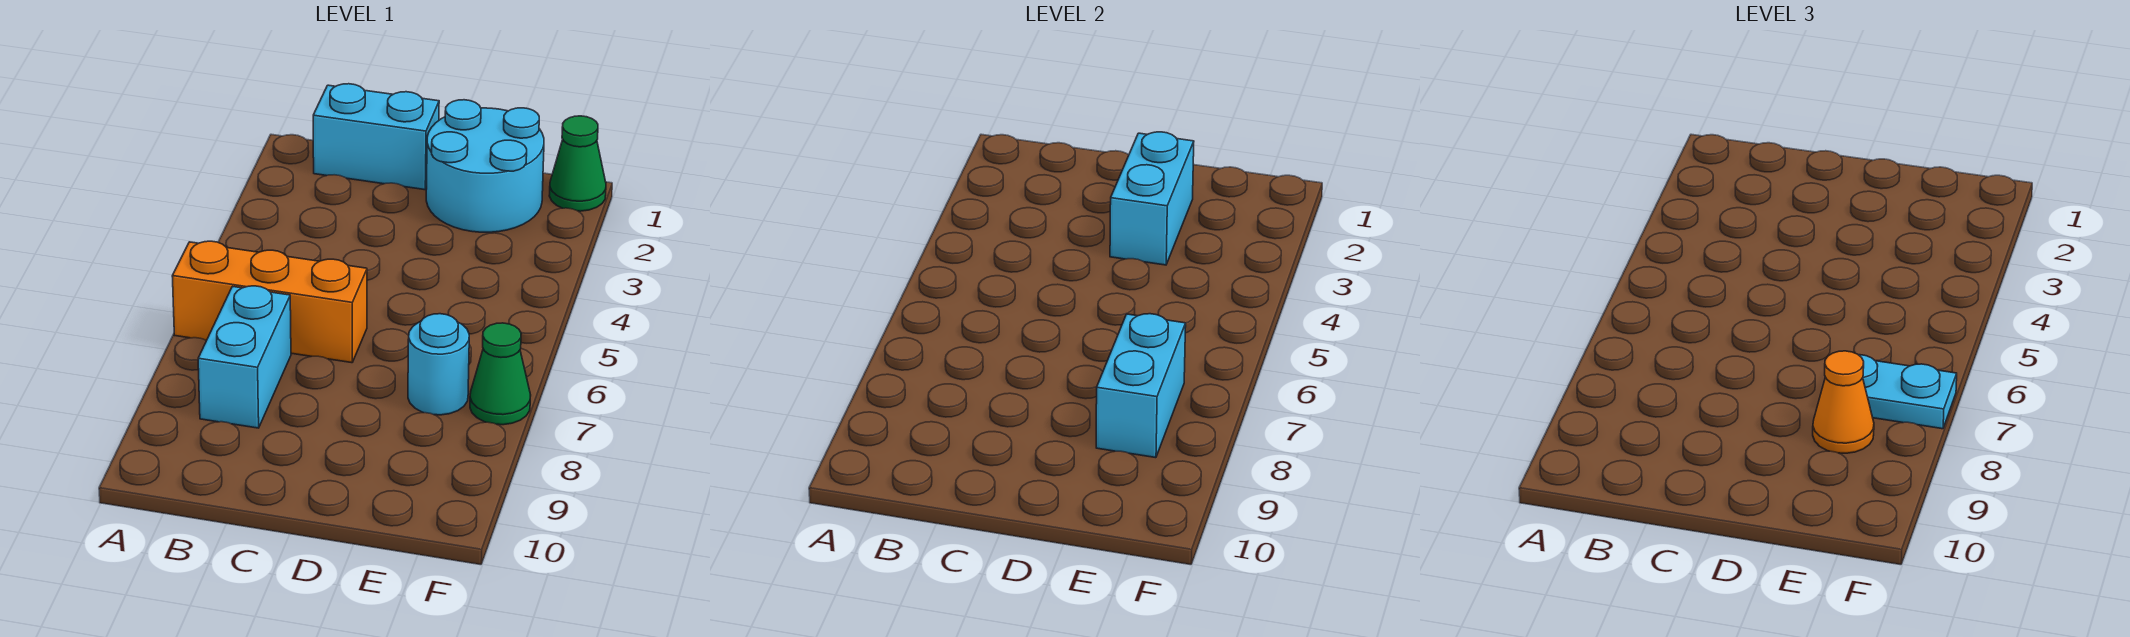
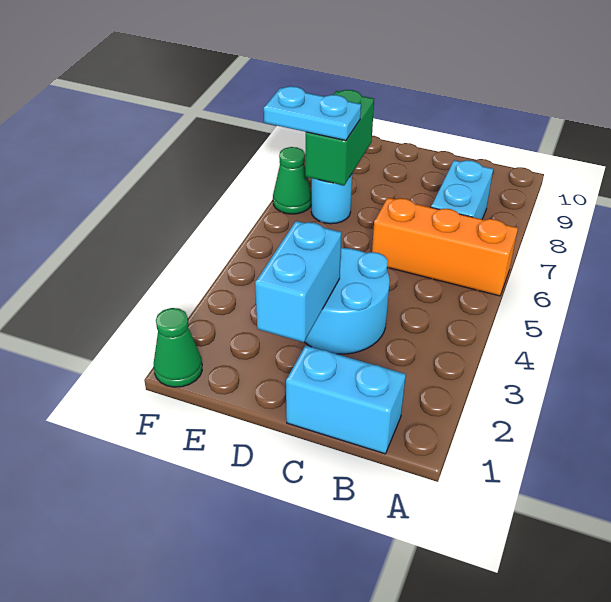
cyan 2x2 round brick [426,100,544,232] -> cyan 2x2 round brick moved to [304,248,390,354]
cyan 1x2 brick [1096,314,1186,458] -> green 1x2 brick [305,90,374,186]
orange 1x1 cone [1813,351,1874,453] -> none

